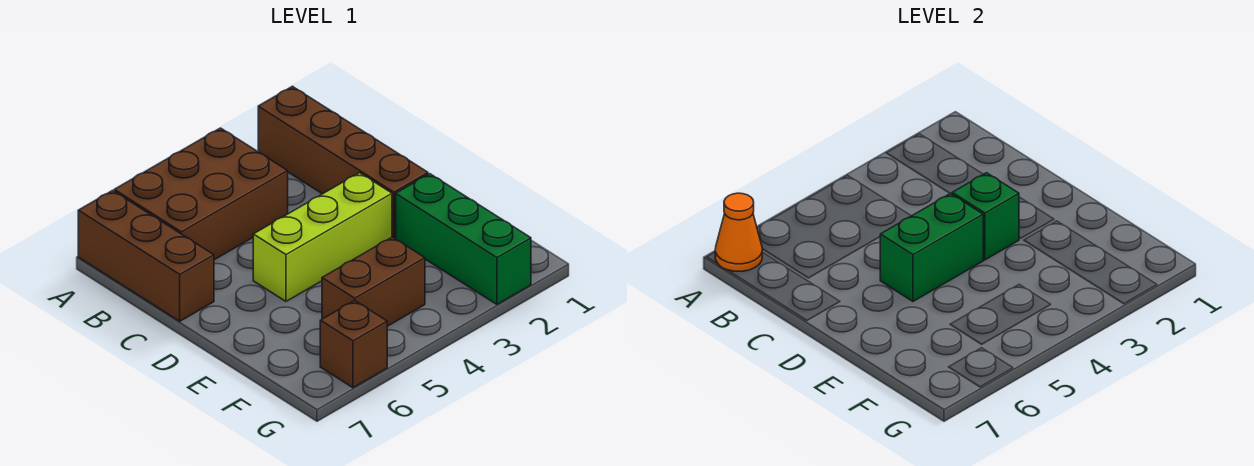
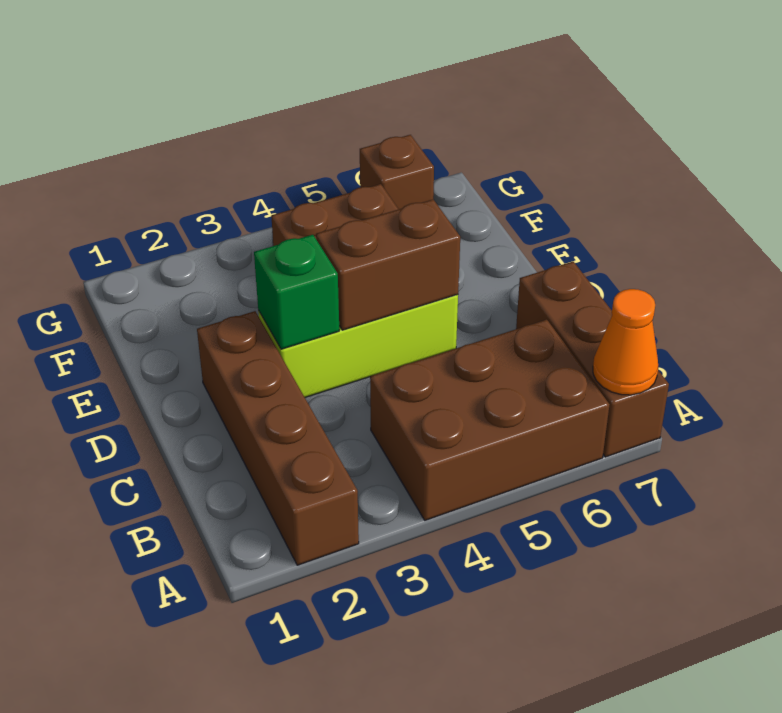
green 1x2 brick [880,193,983,301] -> brown 1x2 brick [316,199,460,330]
green 1x3 brick [396,174,531,304] -> none

